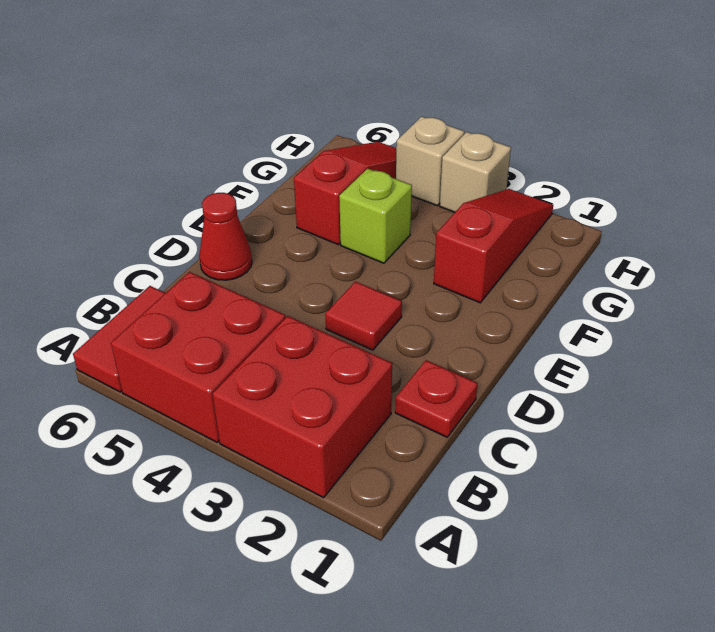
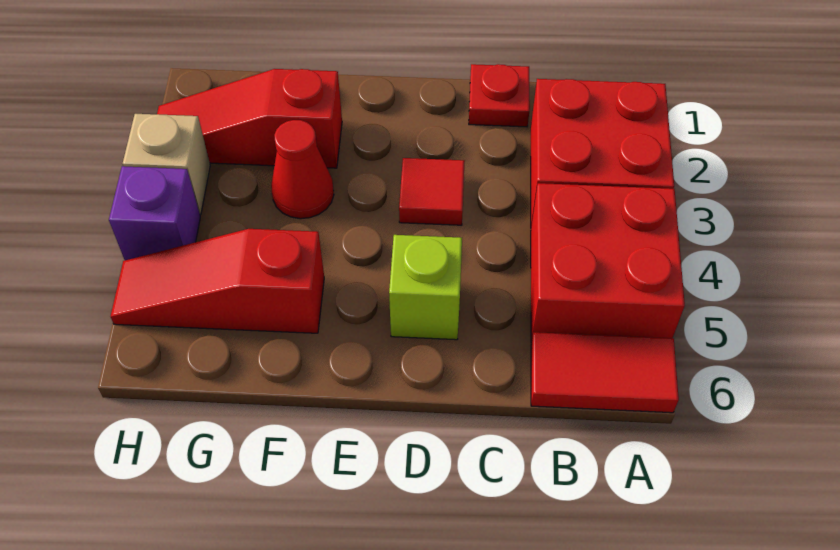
red 1x1 cone [199,193,252,280] -> red 1x1 cone moved to [271,120,334,219]
lime 1x1 brick [339,169,412,263] -> lime 1x1 brick moved to [389,235,462,340]
tan 1x1 brick [396,117,464,206] -> purple 1x1 brick [109,166,200,260]

